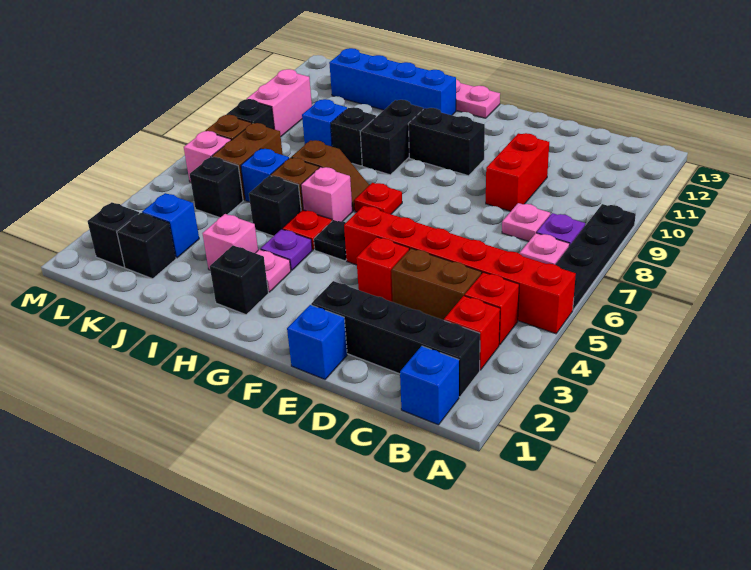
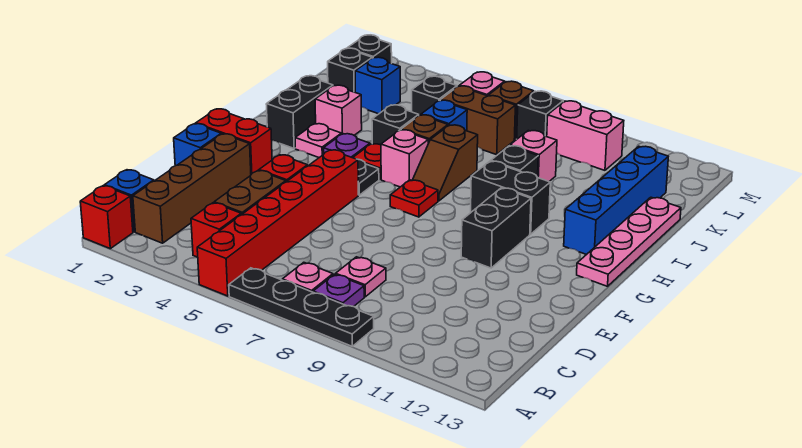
black 1x4 brick [311,281,480,397] -> brown 1x4 brick [133,134,251,243]
red 1x1 brick [444,296,500,370] -> red 1x1 brick moved to [80,186,133,249]
red 1x2 brick [486,133,549,211] -> red 1x2 brick moved to [196,109,272,174]
black 1x1 brick [210,246,268,315] -> black 1x2 brick [266,76,333,148]
blue 1x1 brick [302,99,347,147] -> pink 1x1 brick [510,131,557,181]

